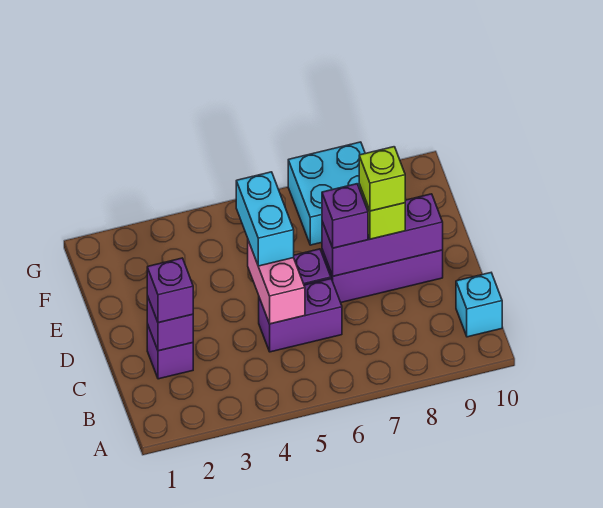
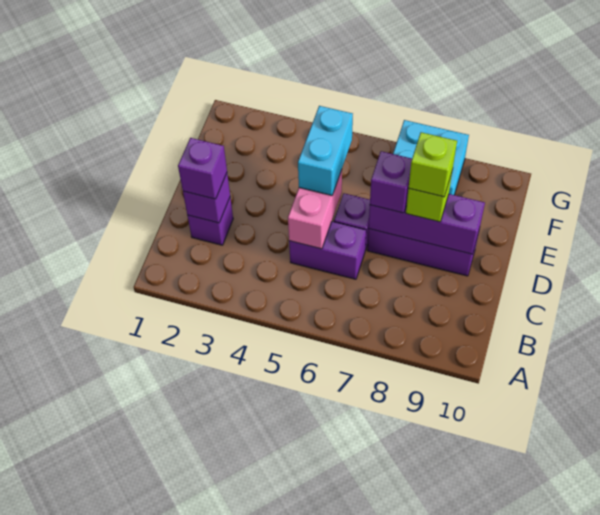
cyan 1x1 brick [456,273,502,337] -> none

